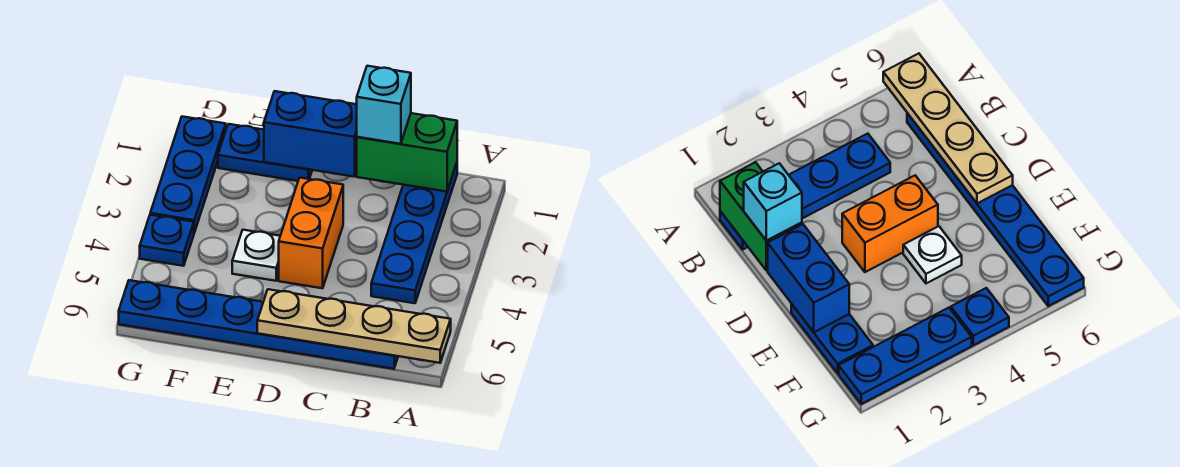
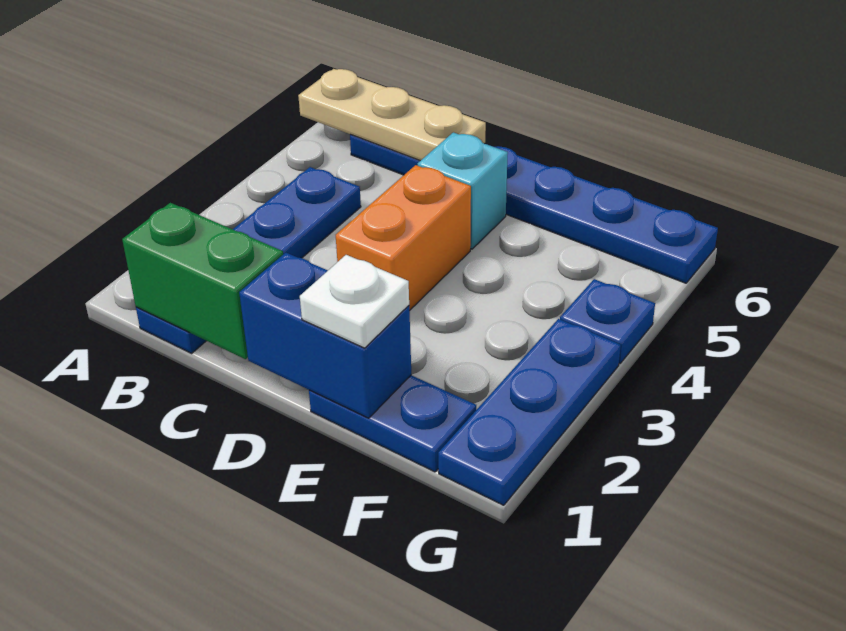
tan 1x4 plate [257,289,451,363] -> tan 1x3 plate [298,69,486,161]
cyan 1x1 brick [357,66,411,144] -> cyan 1x1 brick moved to [417,132,508,249]
white 1x1 plate [232,230,280,281] -> white 1x1 plate moved to [300,255,409,348]

